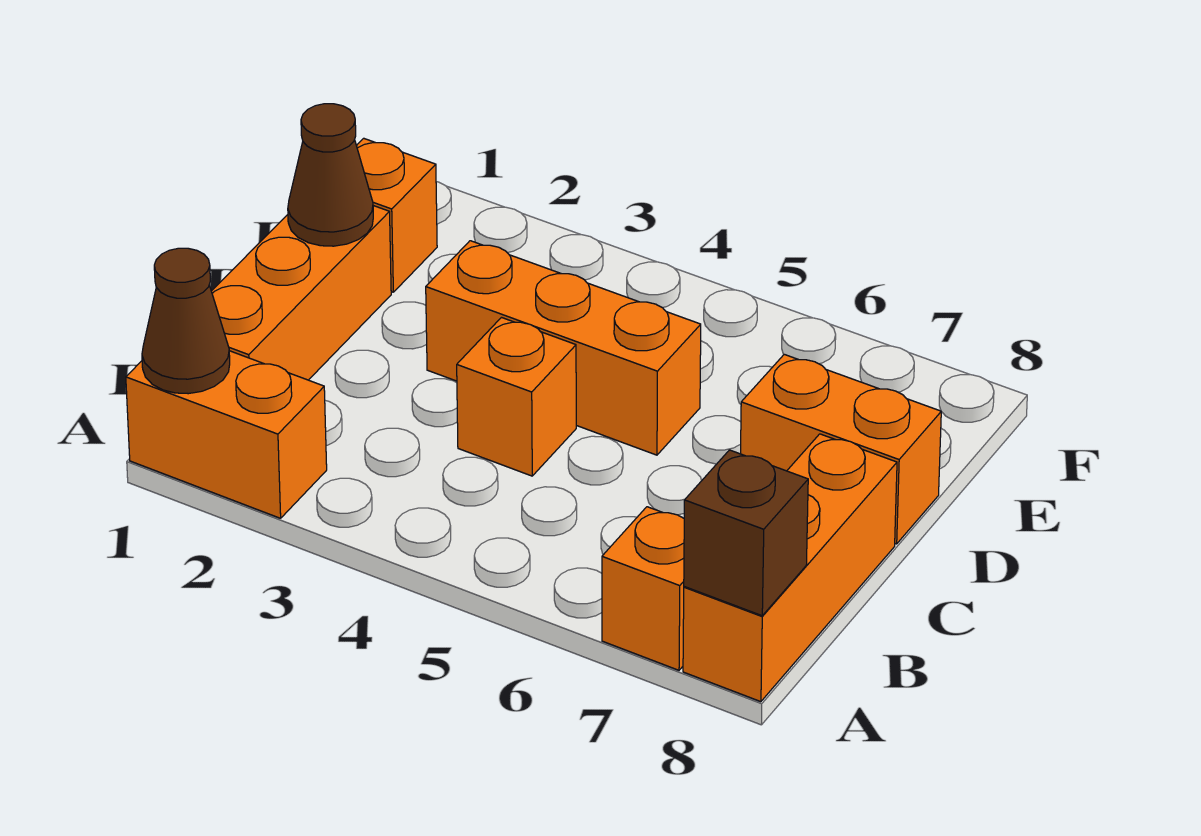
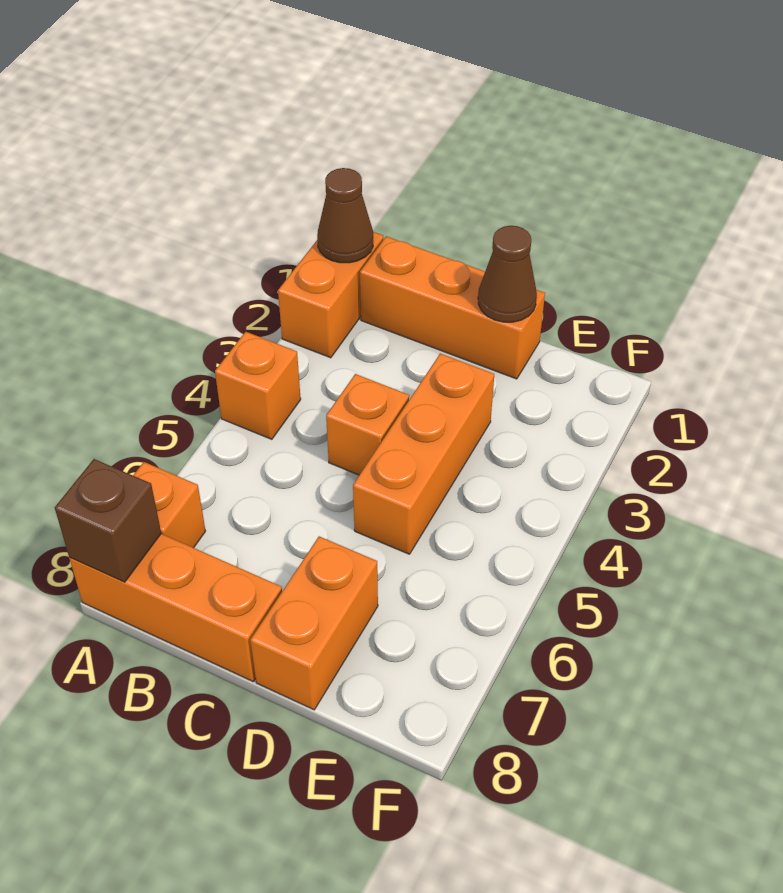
orange 1x1 brick [357,138,437,292] -> orange 1x1 brick moved to [215,332,301,439]

